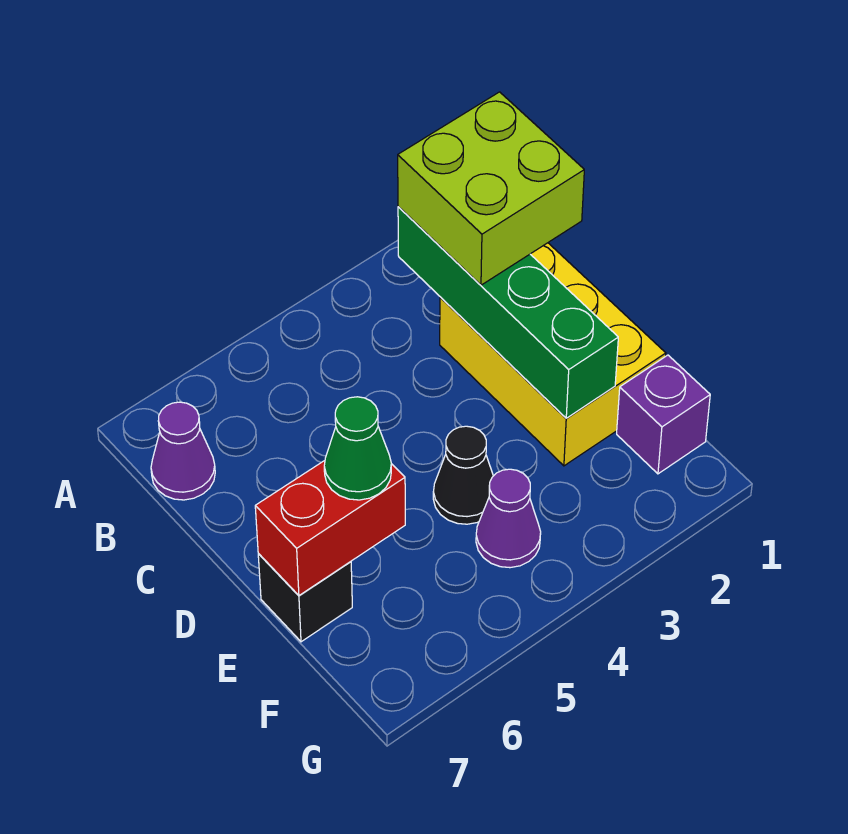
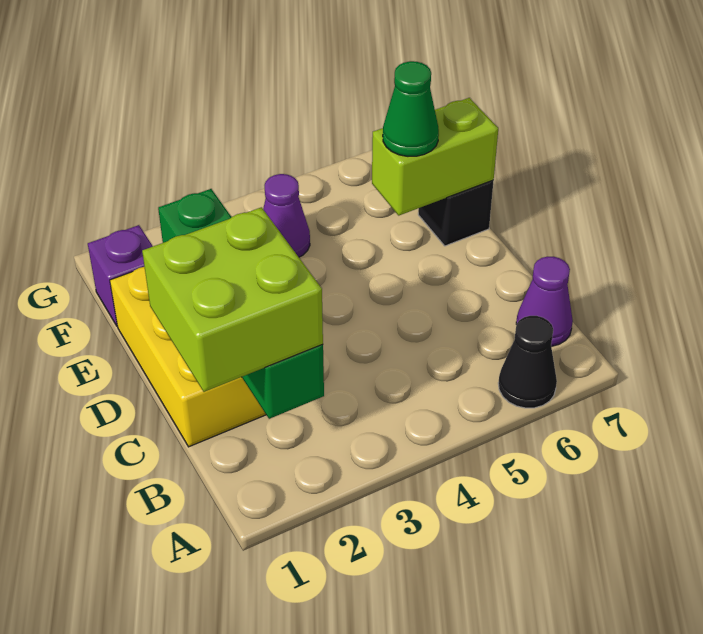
black 1x1 cone [433,426,493,524] -> black 1x1 cone moved to [498,316,557,408]
red 1x2 brick [255,461,405,595] -> lime 1x2 brick [372,98,498,215]

